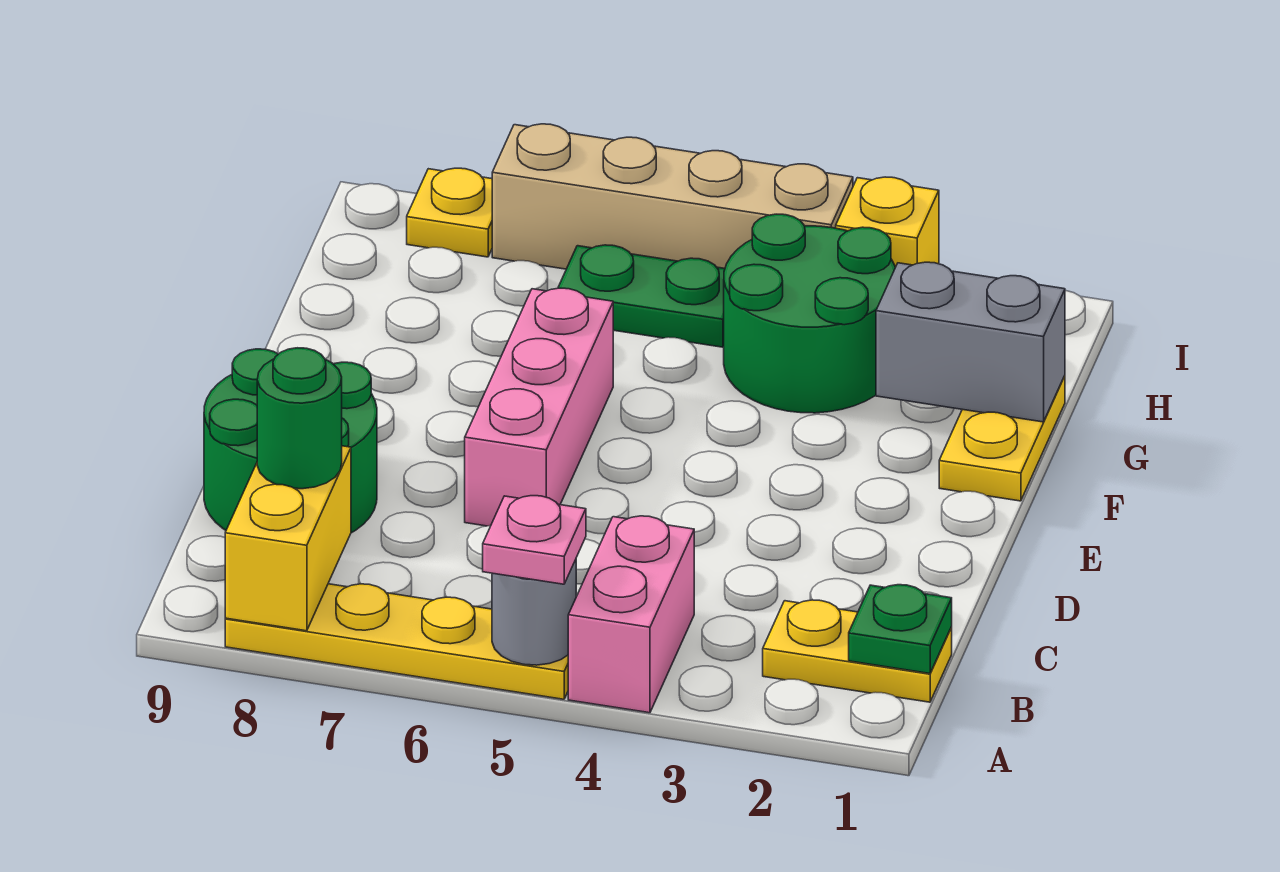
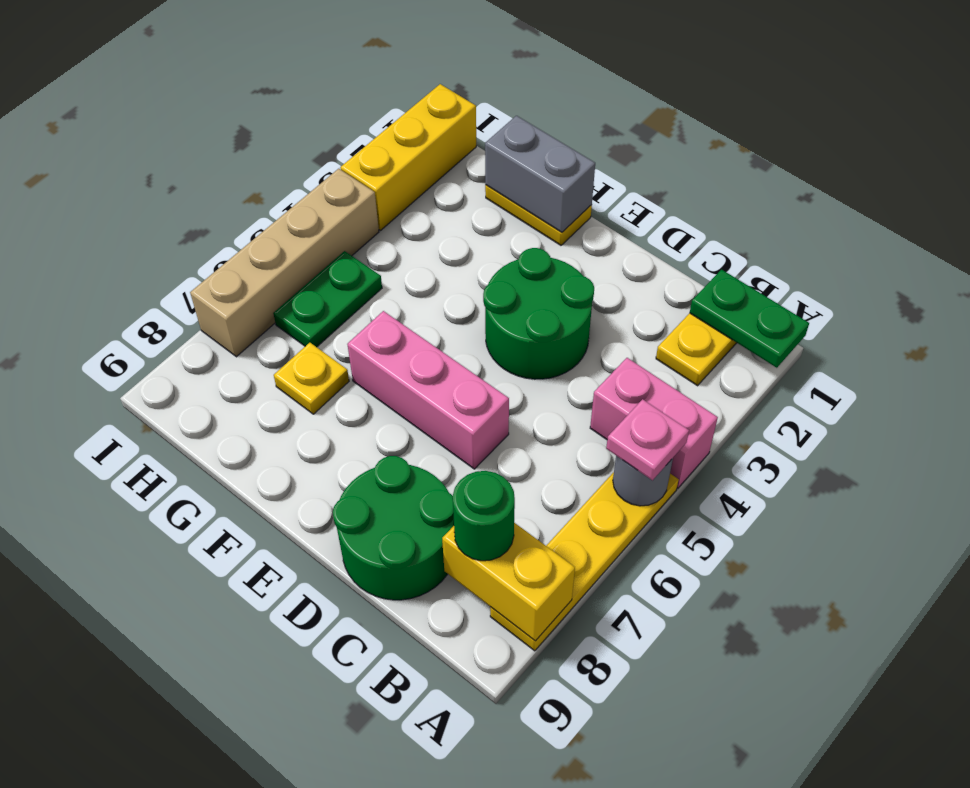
green 1x1 plate [849,585,952,673] -> green 1x2 plate [690,270,809,368]
grey 1x2 brick [876,262,1065,422] -> grey 1x2 brick turned to [485,116,595,232]
green 2x2 round brick [724,214,895,413] -> green 2x2 round brick moved to [483,248,594,379]
yellow 1x1 brick [836,177,939,267] -> yellow 1x3 brick [340,84,476,230]
yellow 1x1 plate [407,168,492,257] -> yellow 1x1 plate moved to [274,343,349,414]

